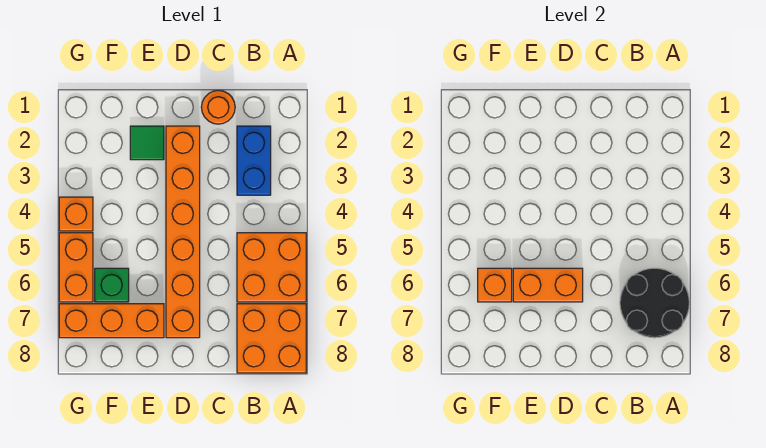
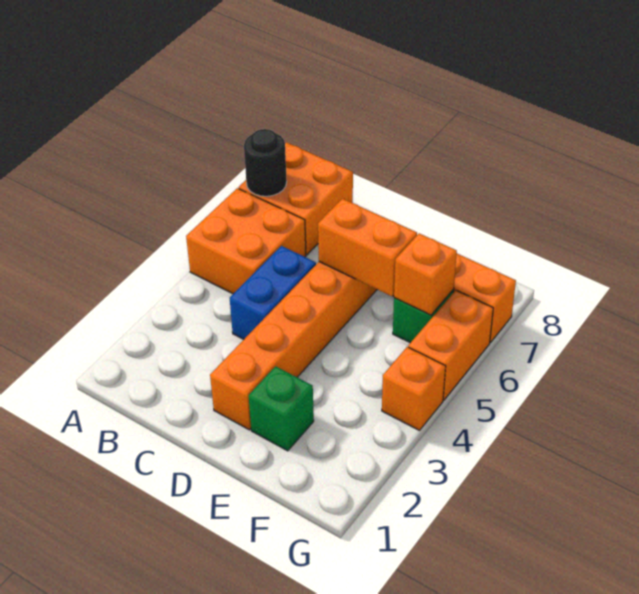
black 2x2 round brick [620,268,689,338] -> black 1x1 round brick [244,129,287,196]
blue 1x2 brick [237,126,271,195] -> blue 1x2 brick moved to [230,246,316,339]
orange 1x1 round brick [201,90,235,124] -> none
green 1x1 tile [130,126,164,160] -> green 1x1 brick [249,366,314,451]

